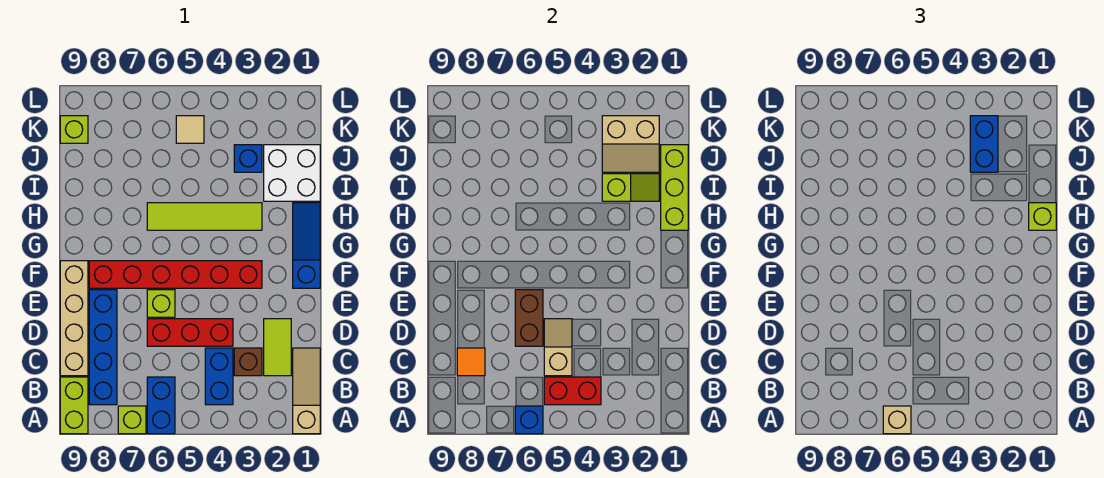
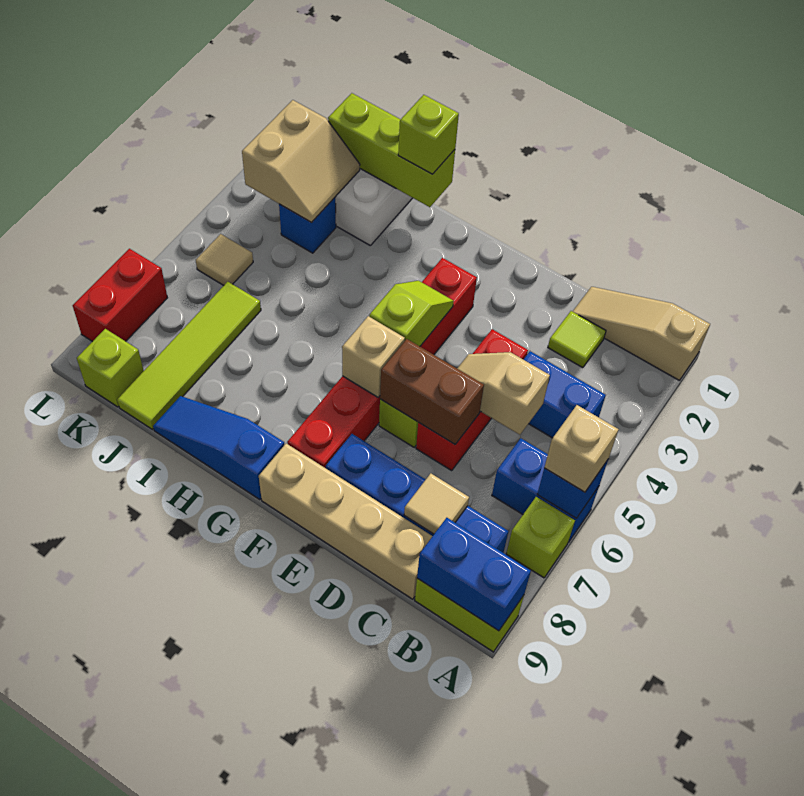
red 1x2 brick [544,377,601,405] -> red 1x2 brick moved to [73,249,167,342]
lime 1x2 tile [264,319,291,376] -> lime 1x1 tile [548,311,606,368]
brown 1x1 brick [234,348,262,376] -> none
orange 1x1 tile [457,348,485,376] -> tan 1x1 tile [404,473,469,534]
blue 1x3 slope [293,203,320,288] -> blue 1x3 slope moved to [153,396,284,500]
none -> tan 1x1 brick [342,316,405,397]
lime 1x4 tile [147,203,262,230] -> lime 1x4 tile moved to [117,282,261,430]
lime 1x2 slope [602,174,659,201] -> lime 1x2 slope moved to [369,281,454,346]
blue 1x2 brick [970,116,998,172] -> blue 1x2 brick moved to [417,518,531,631]

